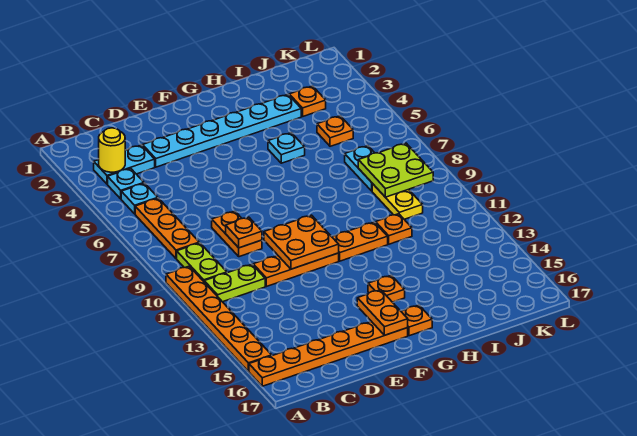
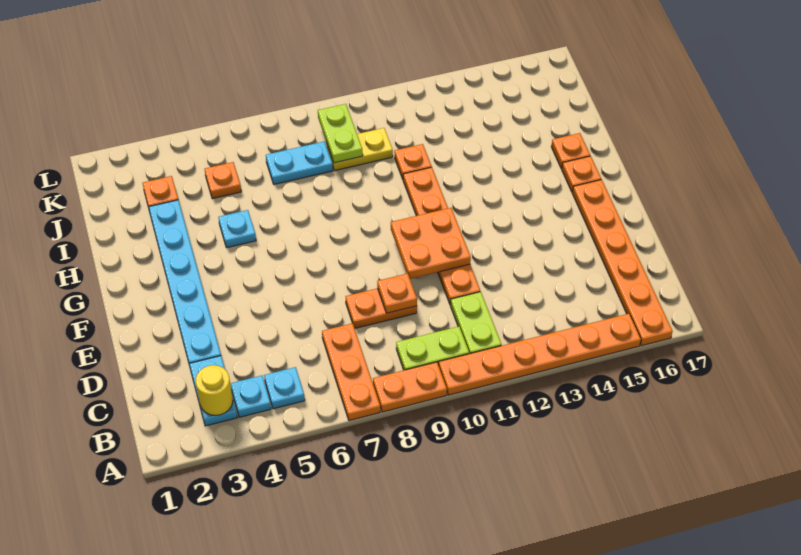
orange 1x3 plate [135,198,199,259] -> orange 1x3 plate turned to [322,323,380,421]
orange 1x2 plate [357,290,408,335] -> orange 1x2 plate moved to [373,362,447,412]
orange 1x1 plate [368,275,405,302] -> orange 1x1 plate moved to [551,133,590,169]
lime 2x2 plate [358,143,433,197] -> lime 1x2 plate [318,104,363,163]

